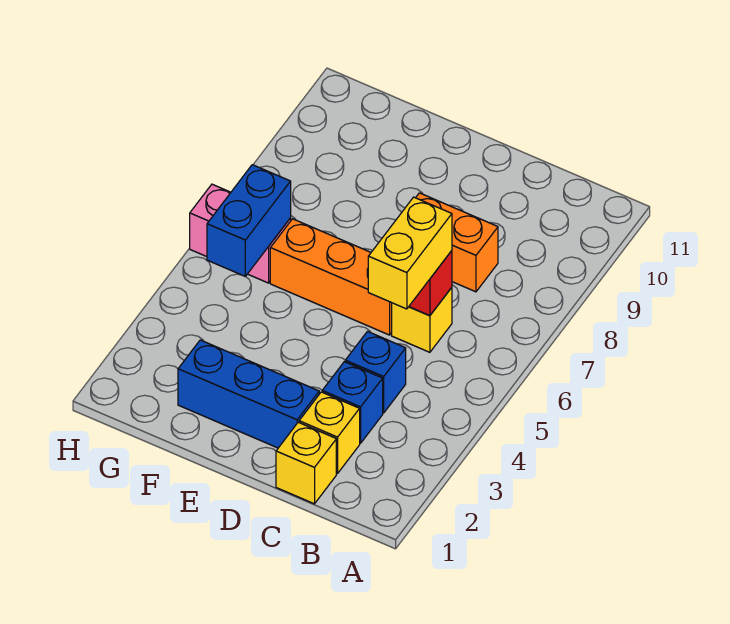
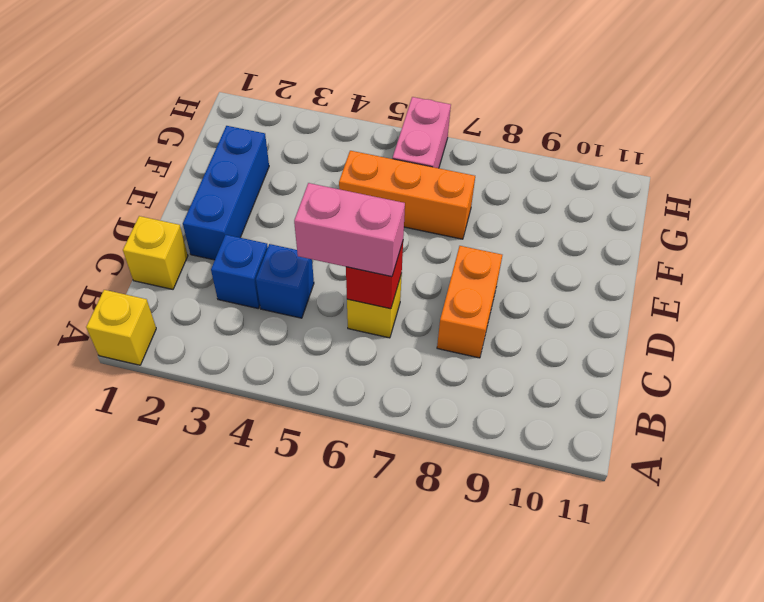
yellow 1x1 brick [299,392,360,474] -> yellow 1x1 brick moved to [86,290,156,365]
yellow 1x2 brick [368,197,452,309] -> pink 1x2 brick [294,183,405,277]
orange 1x3 brick [270,219,392,335] -> orange 1x3 brick turned to [339,151,475,239]
blue 1x2 brick [207,165,291,277] -> none

